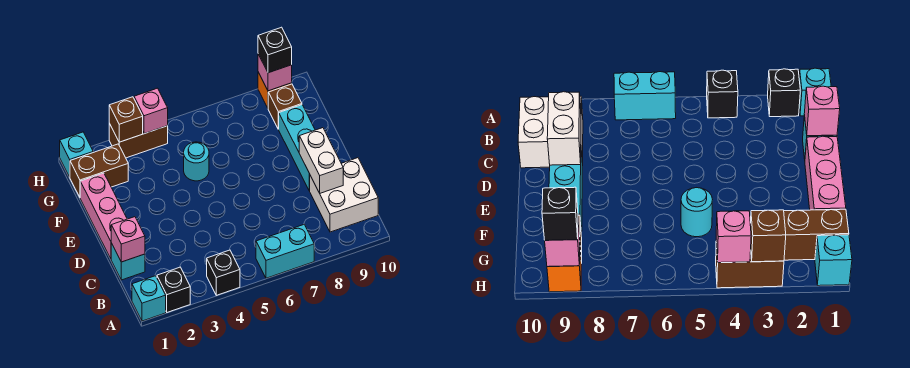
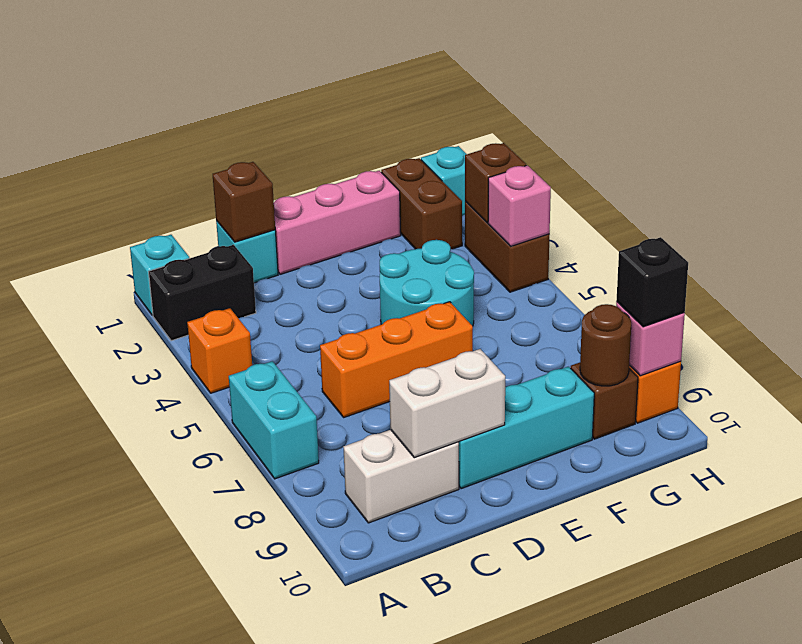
black 1x1 brick [157,267,190,312] -> black 1x2 brick [149,245,256,341]
black 1x1 brick [207,250,240,295] -> orange 1x1 brick [187,308,252,393]
white 2x2 brick [310,158,378,232] -> white 1x2 brick [344,430,459,523]
pink 1x1 brick [111,217,145,262] -> brown 1x1 brick [213,162,275,242]
none -> orange 1x3 brick [320,302,473,417]
cyan 1x1 round brick [184,142,209,181] -> cyan 2x2 round brick [380,240,474,326]
none -> brown 1x1 round brick [580,304,631,386]

